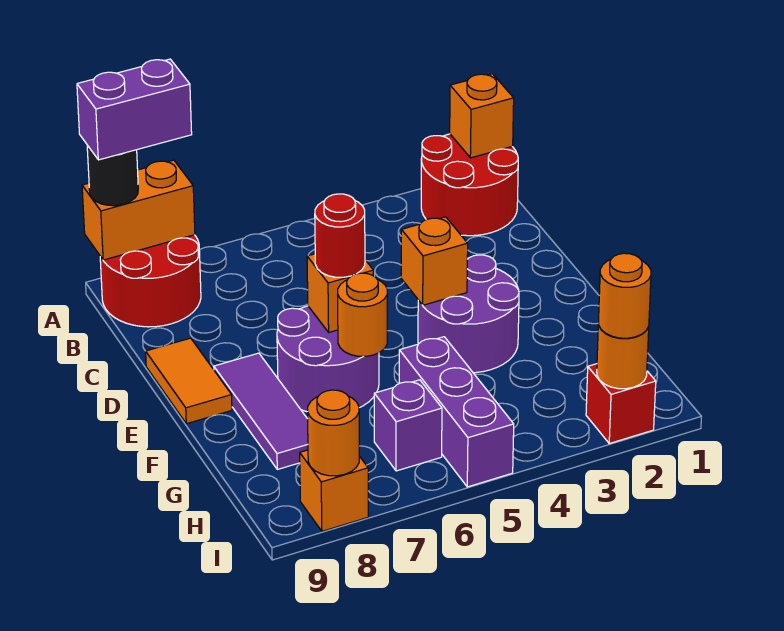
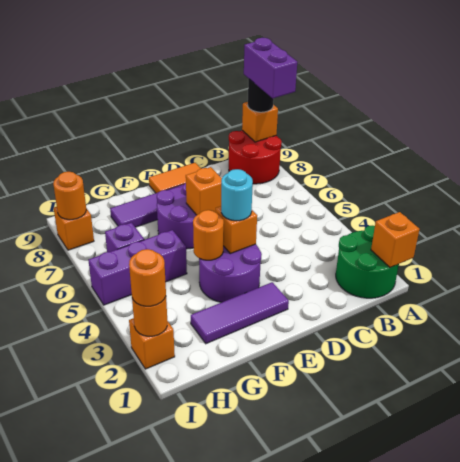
red 2x2 round brick [421,134,518,236] -> green 2x2 round brick [336,226,399,298]
orange 1x2 brick [82,160,195,260] -> orange 1x1 brick [242,102,278,142]
none -> purple 1x3 tile [191,282,289,344]
none -> cyan 1x1 round brick [221,169,253,221]
red 1x1 round brick [315,194,365,277] -> none
orange 1x1 round brick [338,273,387,356] -> orange 1x1 round brick moved to [193,210,224,260]
red 1x1 brick [586,364,656,444] -> orange 1x1 brick [129,318,175,369]

